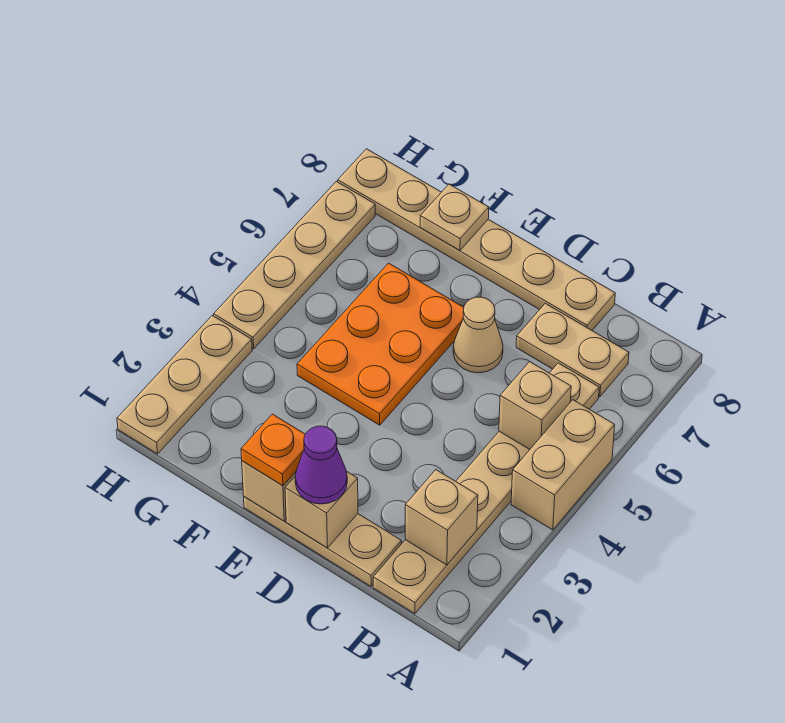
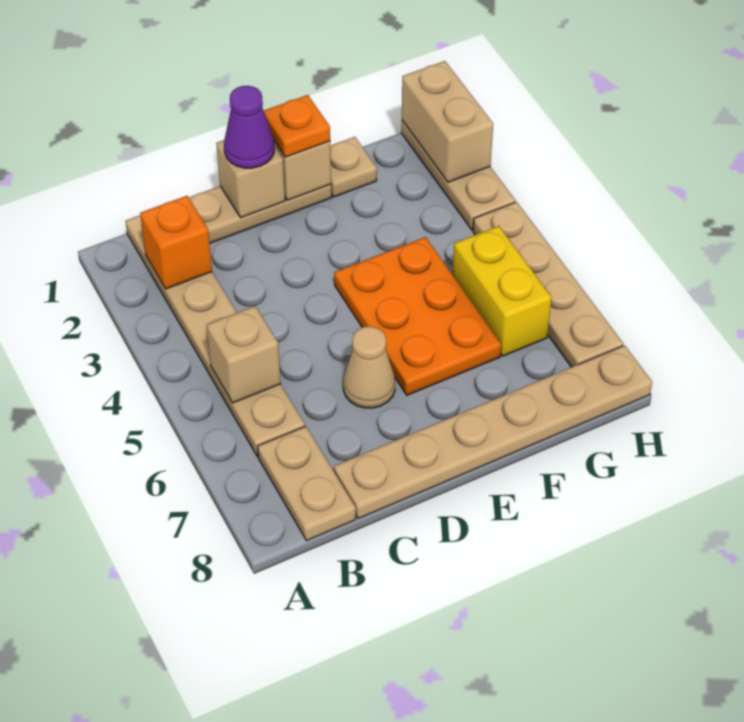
tan 1x2 brick [511,400,615,530] -> tan 1x2 brick moved to [402,61,493,182]
tan 1x1 brick [405,470,478,565] -> orange 1x1 brick [140,196,212,289]
tan 1x2 plate [516,303,629,397] -> tan 1x2 plate turned to [258,426,356,541]
tan 1x1 plate [420,184,489,251] -> tan 1x1 plate moved to [330,137,377,197]
none -> yellow 1x2 brick [453,226,552,356]

